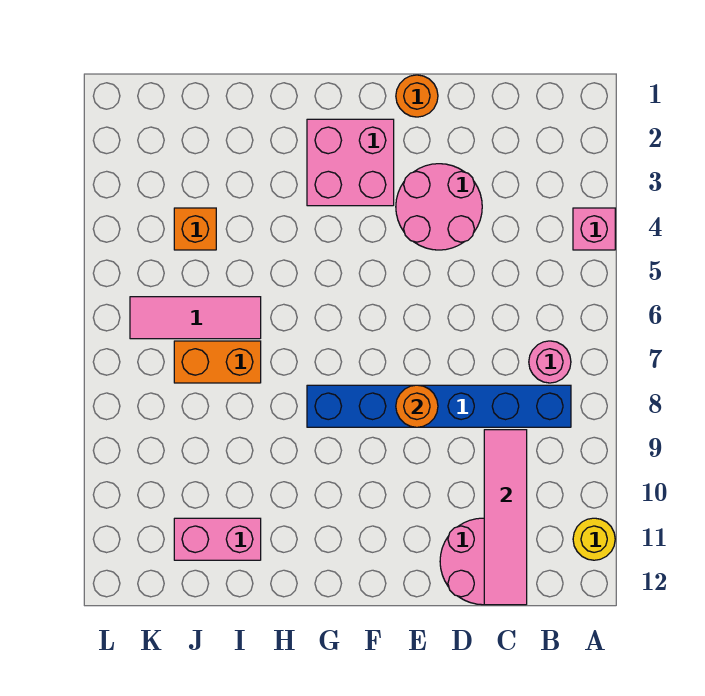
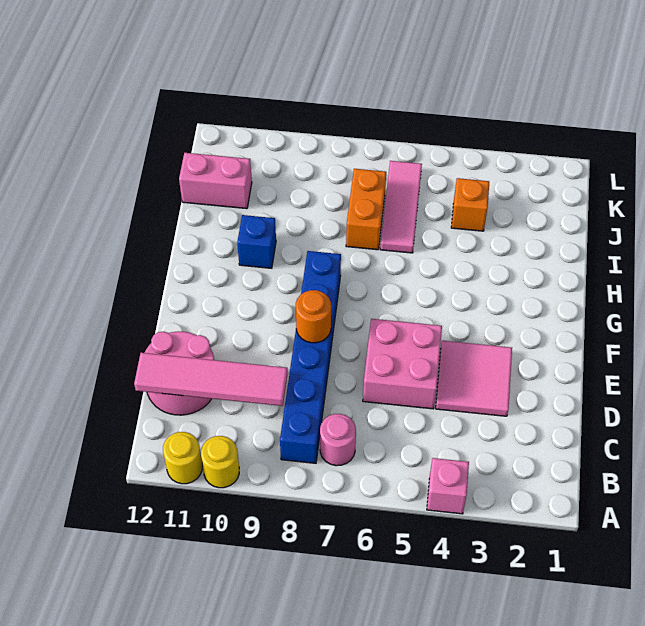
none -> yellow 1x1 round brick [201,436,239,488]
pink 2x2 round brick [396,164,482,250] -> pink 2x2 tile [436,341,512,416]
orange 1x1 round brick [396,75,438,117] -> none
pink 2x2 brick [307,119,394,206] -> pink 2x2 brick moved to [363,319,442,409]
none -> blue 1x1 brick [237,215,276,268]
pink 1x2 brick [174,518,261,560] -> pink 1x2 brick turned to [179,153,252,209]

